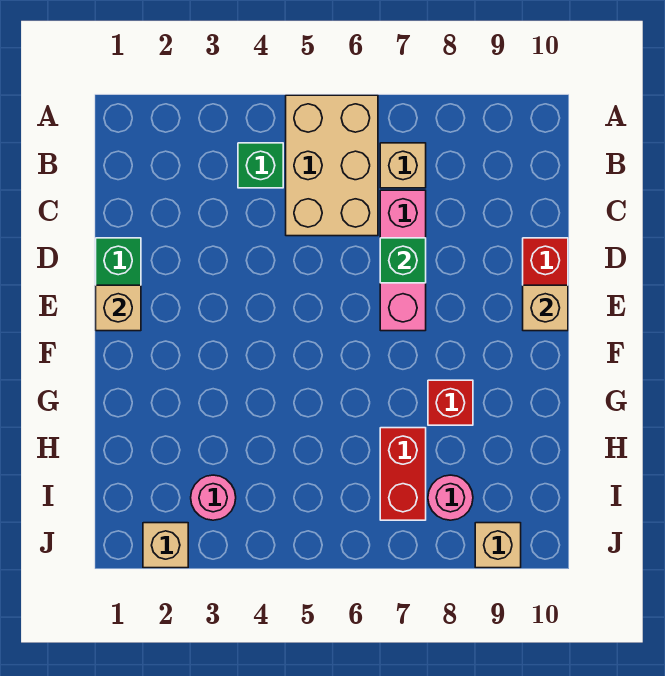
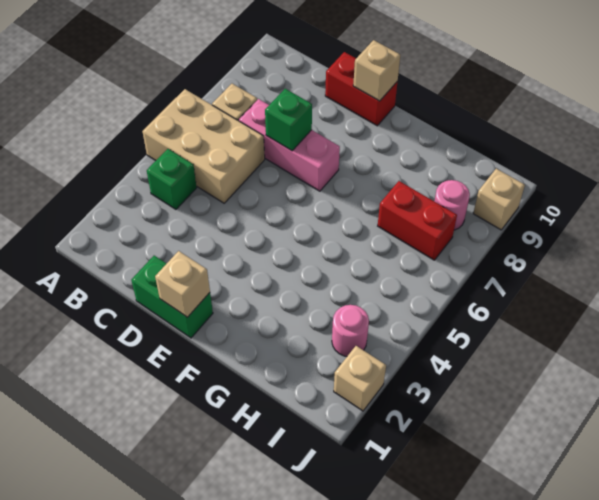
red 1x1 brick [428,380,473,425] -> none

